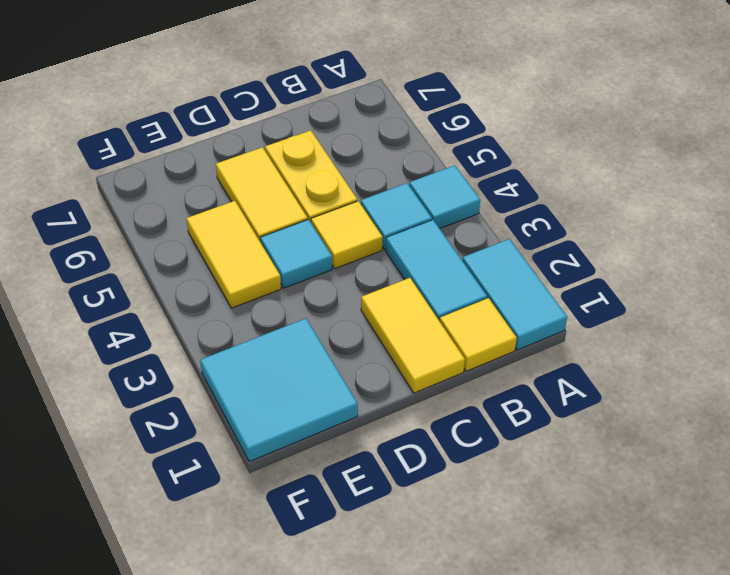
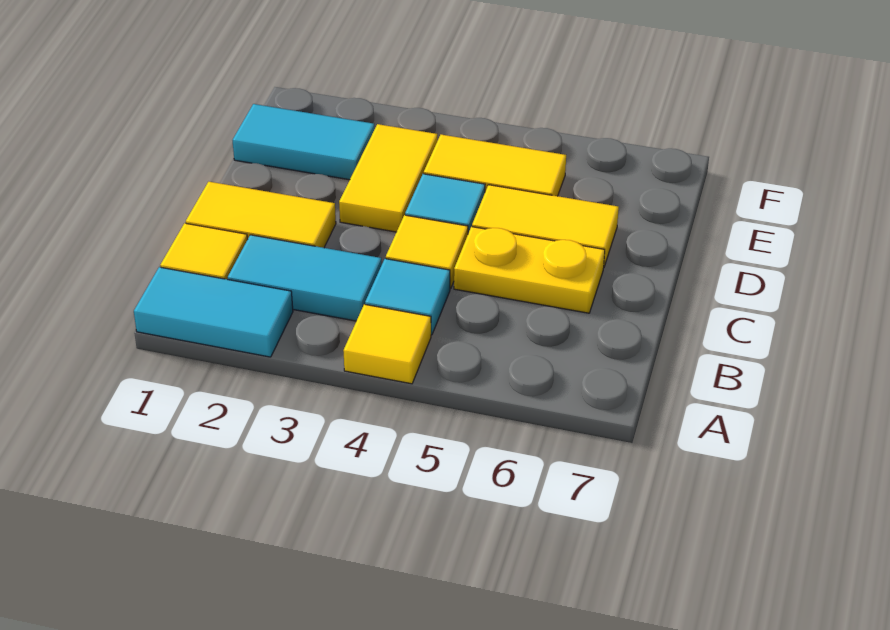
cyan 1x1 tile [409,165,480,228] -> yellow 1x1 tile [343,304,431,384]
none -> yellow 1x2 tile [339,124,437,232]
cyan 2x2 tile [200,318,358,462] -> cyan 1x2 tile [233,104,374,180]

